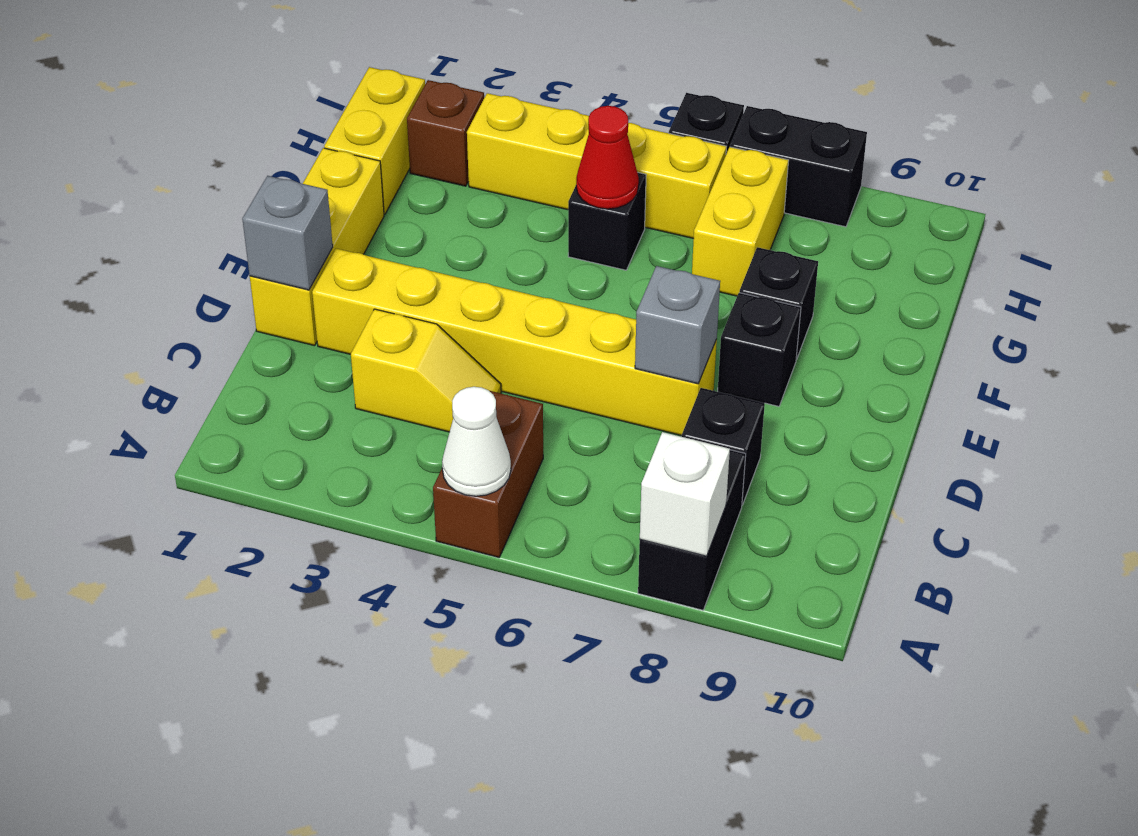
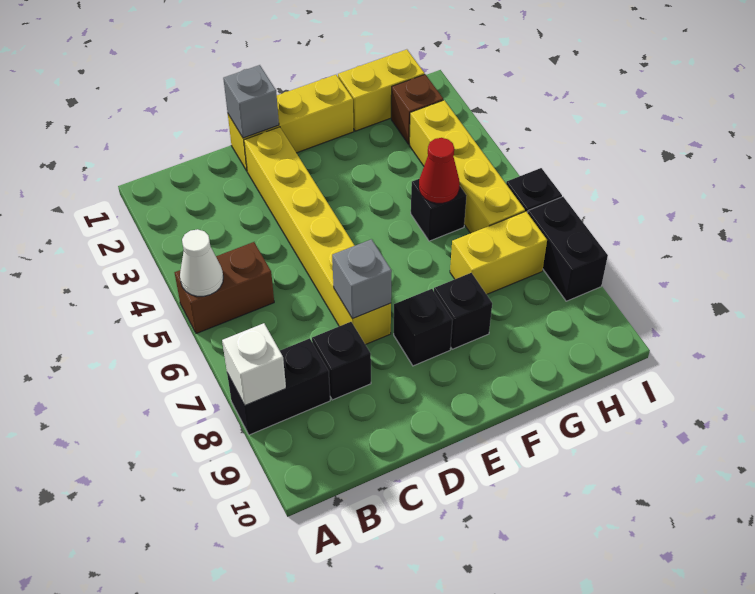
yellow 1x2 slope [351,309,501,432] -> none

